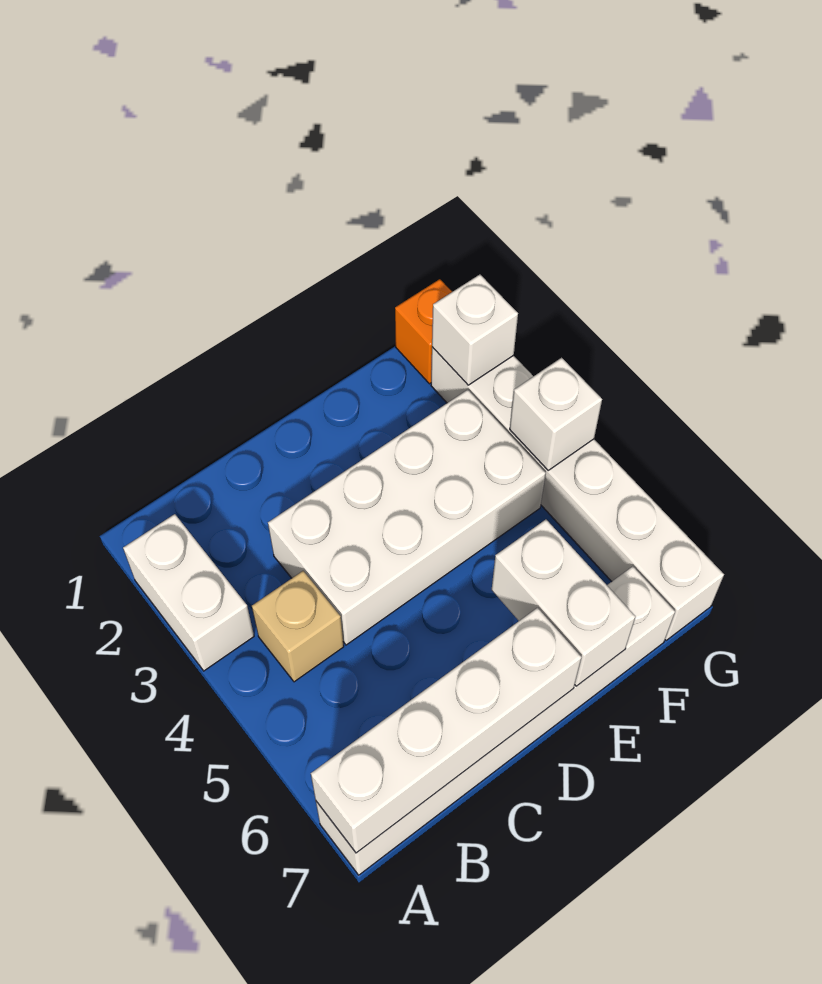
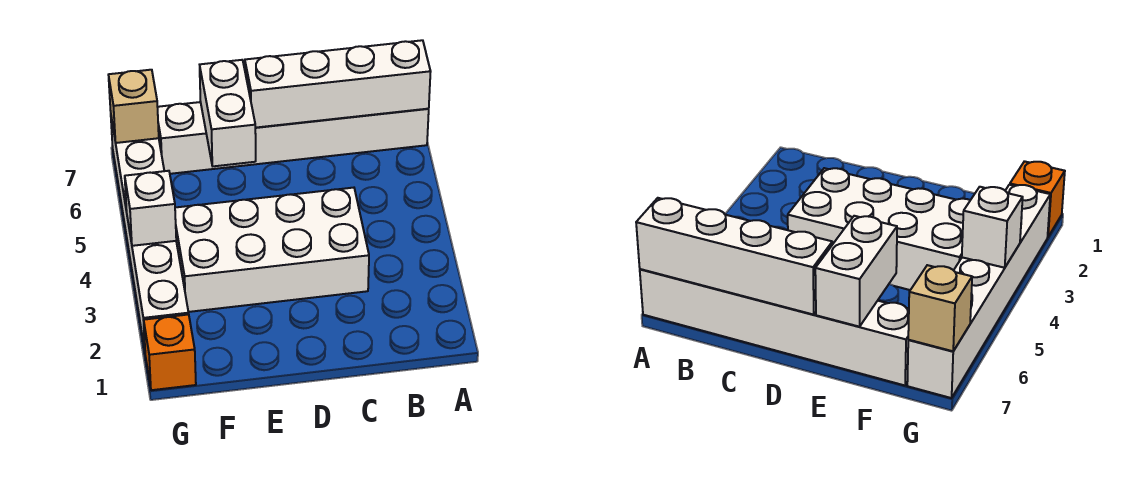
white 1x2 brick [123,514,254,671] -> none
tan 1x1 brick [252,571,344,682] -> tan 1x1 brick moved to [109,70,159,143]
white 1x1 brick [432,275,518,385] -> none

